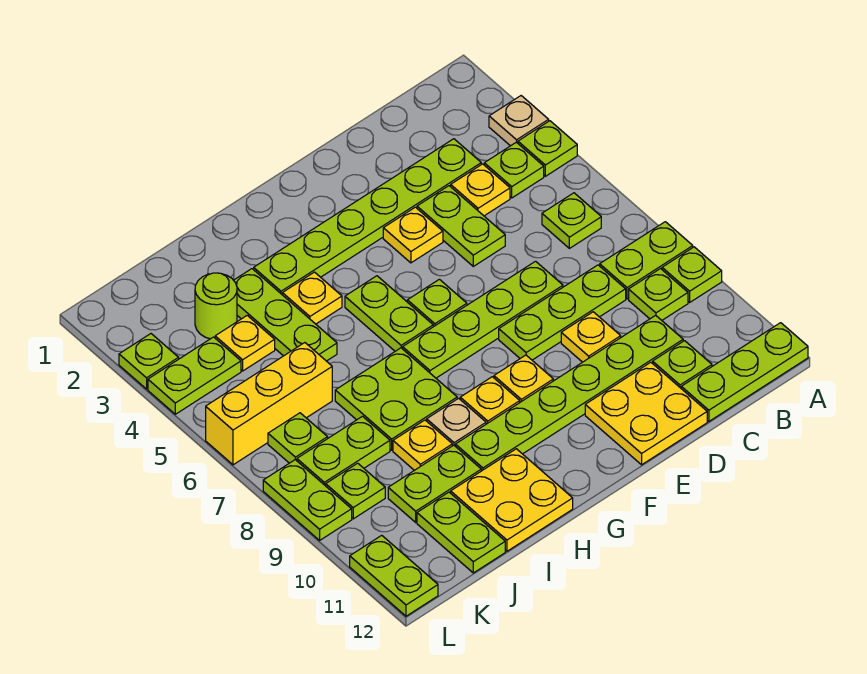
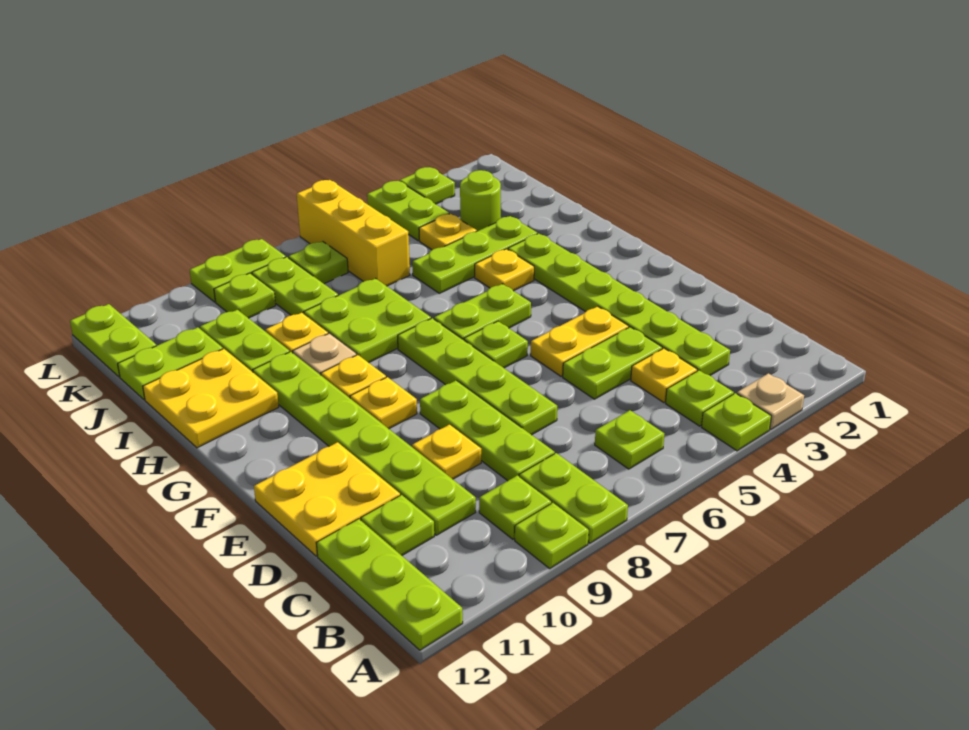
yellow 1x1 plate [383,207,443,263] -> yellow 1x2 plate [531,306,629,377]
lime 1x2 plate [350,535,438,616] -> lime 1x2 plate turned to [70,304,156,377]

